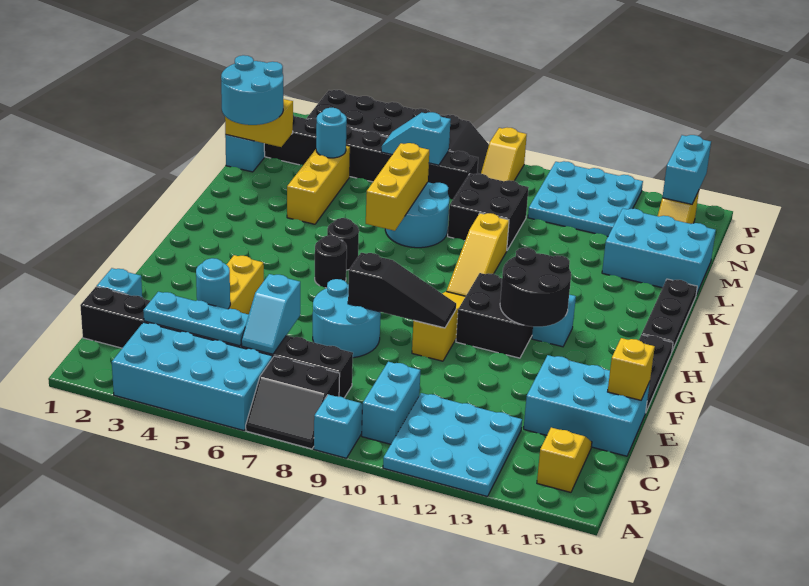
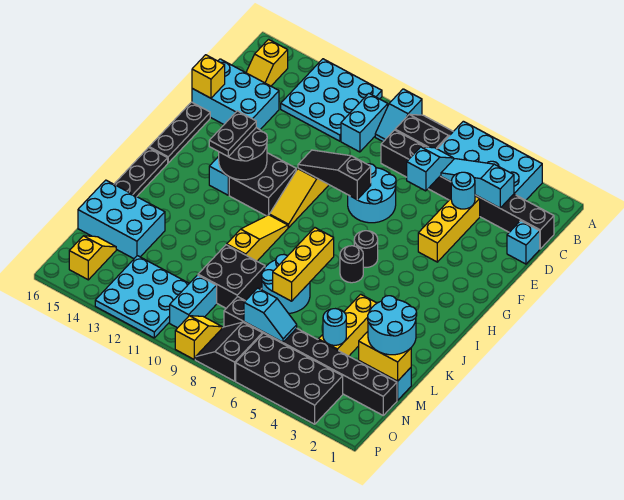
cyan 1x3 plate [143,292,249,346] -> cyan 1x3 slope [441,159,514,208]
none -> black 1x2 plate [209,111,256,157]
cyan 1x2 brick [662,135,711,204] -> cyan 1x2 brick moved to [170,275,217,328]

